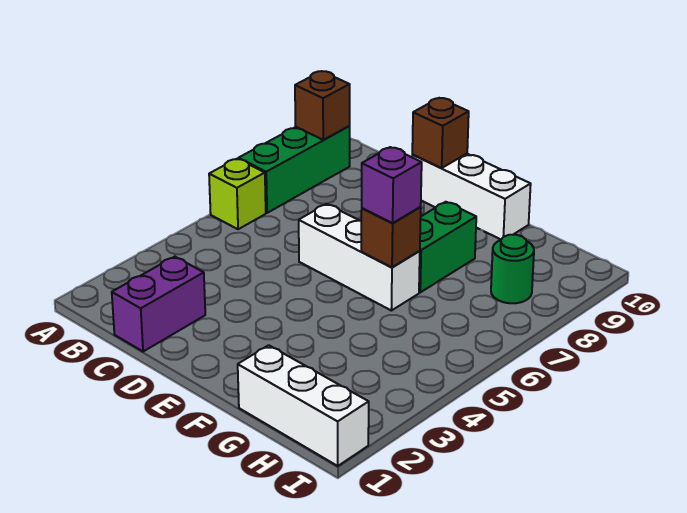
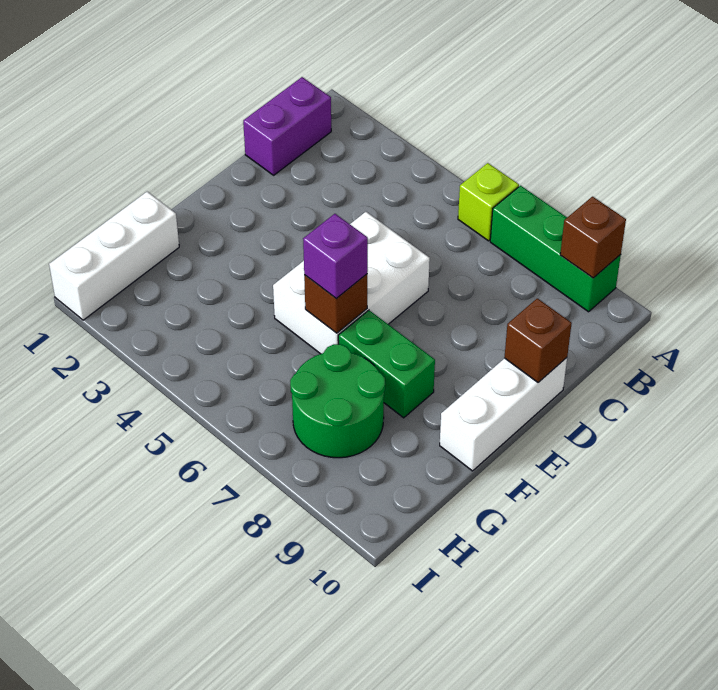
purple 1x2 brick [112,257,205,352] -> purple 1x2 brick turned to [243,77,331,175]
white 1x3 brick [299,204,420,311] -> white 2x3 brick [273,212,430,354]
green 1x1 round brick [491,235,534,303] -> green 2x2 round brick [290,344,385,458]

